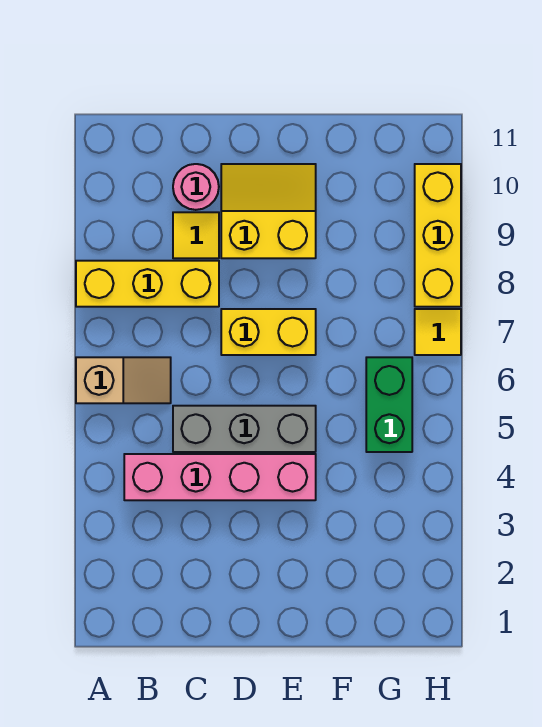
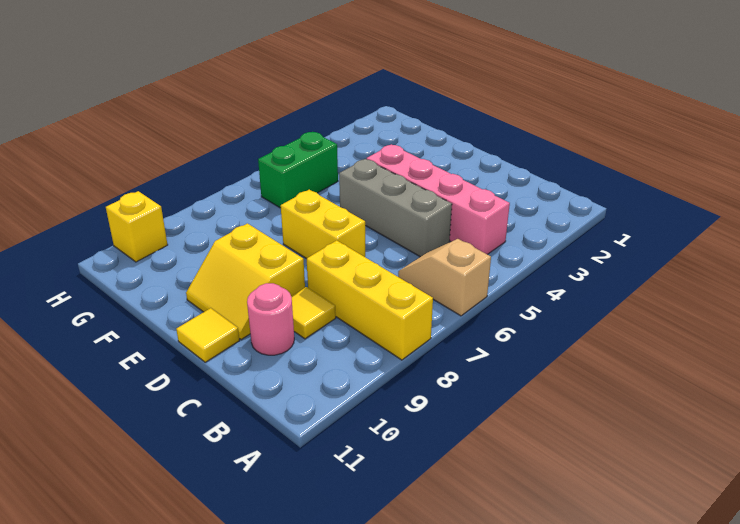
yellow 1x1 tile [415,309,461,355] -> yellow 1x1 tile moved to [176,308,239,362]
yellow 1x3 brick [415,164,461,307] -> yellow 1x1 brick [106,191,168,262]

